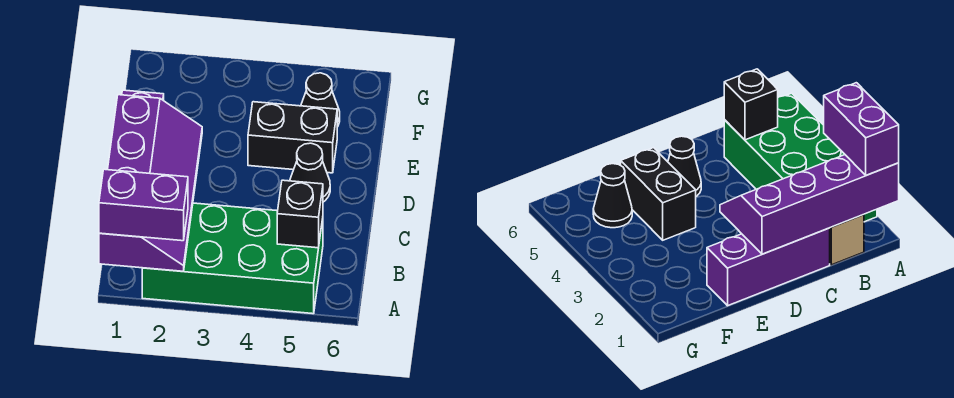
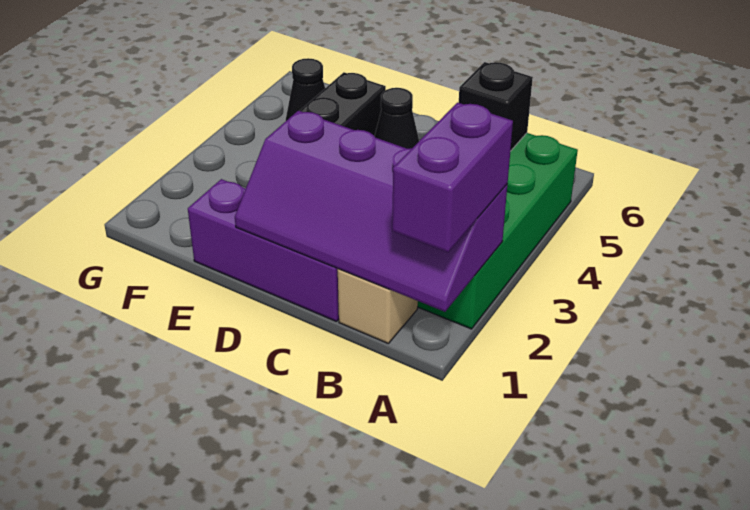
purple 2x4 slope [99,95,202,271] -> purple 2x4 slope turned to [235,111,508,312]

